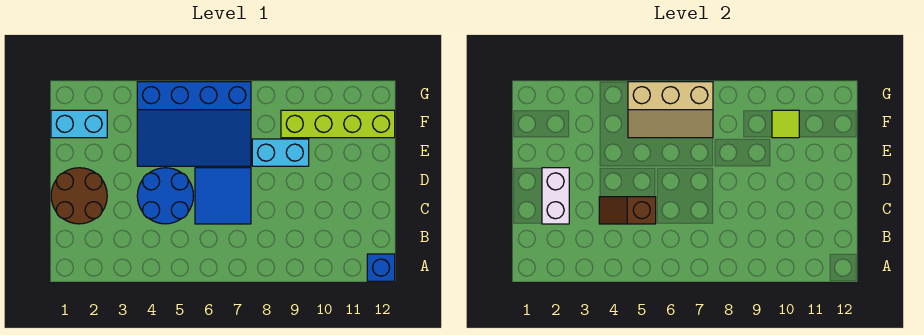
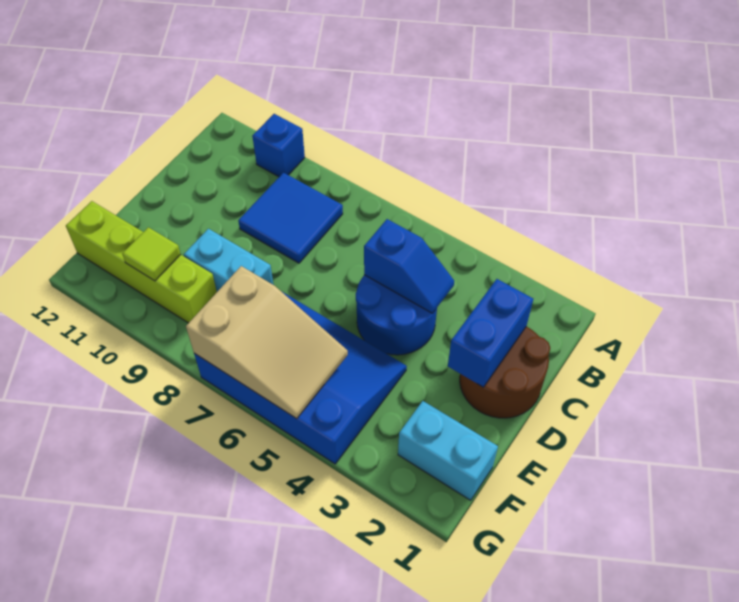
blue 1x1 brick [367,254,395,281] -> blue 1x1 brick moved to [252,114,305,177]
white 1x2 brick [542,168,569,224] -> blue 1x2 brick [448,279,533,387]
brown 1x2 slope [599,197,656,224] -> blue 1x2 slope [364,219,454,313]
blue 2x2 tile [195,168,251,224] -> blue 2x2 tile moved to [238,173,343,263]
tan 2x3 slope [628,82,713,138] -> tan 2x3 slope turned to [186,266,348,419]

